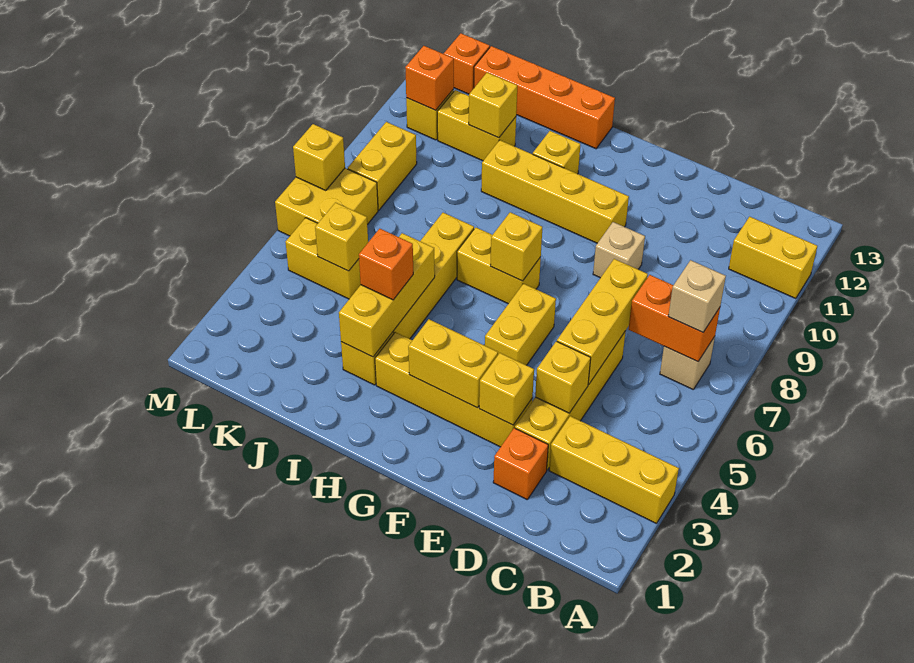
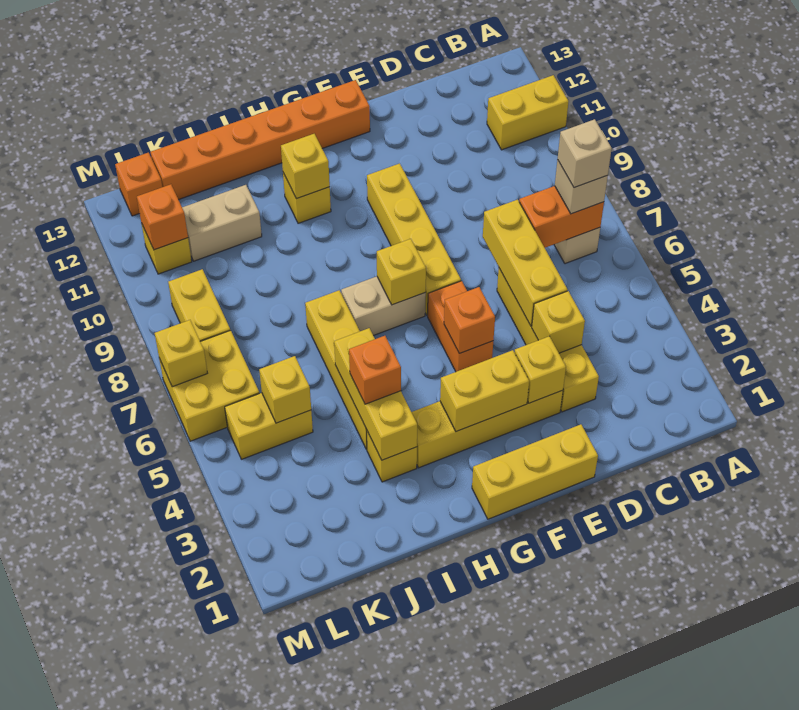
yellow 1x3 brick [549,416,679,524] -> yellow 1x3 brick moved to [472,424,598,519]
orange 1x1 brick [493,428,548,499] -> orange 1x1 brick moved to [444,287,495,353]
tan 1x1 brick [593,222,645,278] -> tan 1x1 brick moved to [558,119,612,188]
yellow 1x2 brick [485,284,556,365] -> orange 1x2 brick [428,281,493,372]
yellow 1x4 brick [481,140,629,243] -> yellow 1x4 brick turned to [367,163,461,315]
yellow 1x2 brick [457,227,541,304] -> tan 1x2 brick [341,276,426,336]
orange 1x4 brick [474,46,615,149] -> orange 1x6 brick [151,80,370,200]
yellow 1x2 brick [437,90,516,161] -> tan 1x2 brick [182,185,262,261]
yellow 1x1 brick [469,72,517,138] -> yellow 1x1 brick moved to [281,134,330,199]

